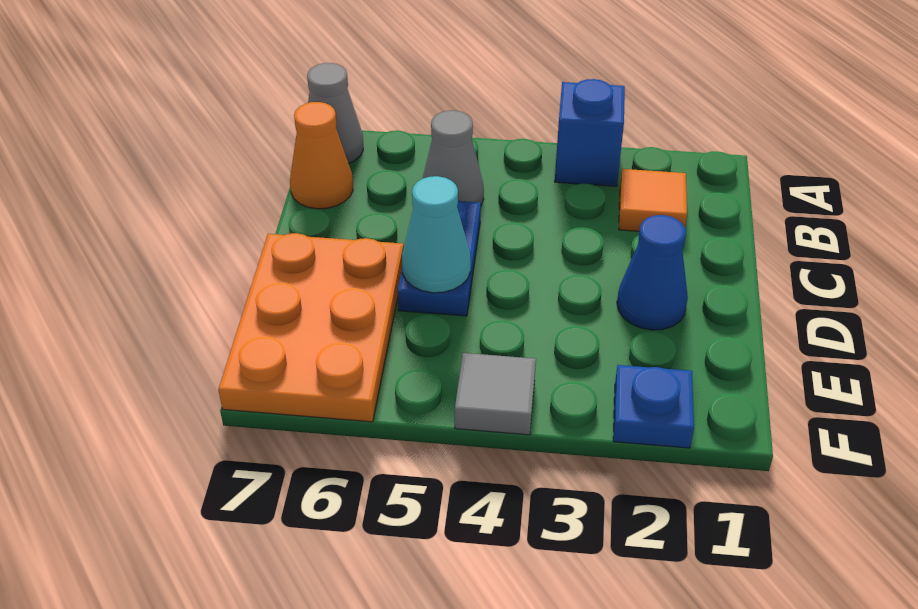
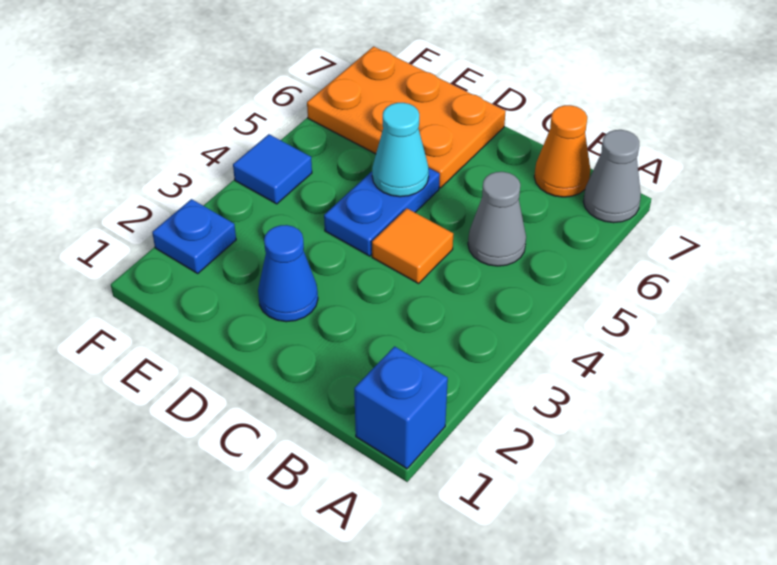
blue 1x1 brick [555,79,625,186] -> blue 1x1 brick moved to [354,346,448,469]
orange 1x1 tile [619,169,687,231] -> orange 1x1 tile moved to [372,208,453,284]
blue 1x2 plate [398,201,481,316] -> blue 1x2 plate turned to [324,168,440,256]
grey 1x1 tile [455,353,536,435] -> blue 1x1 tile [233,134,312,204]

